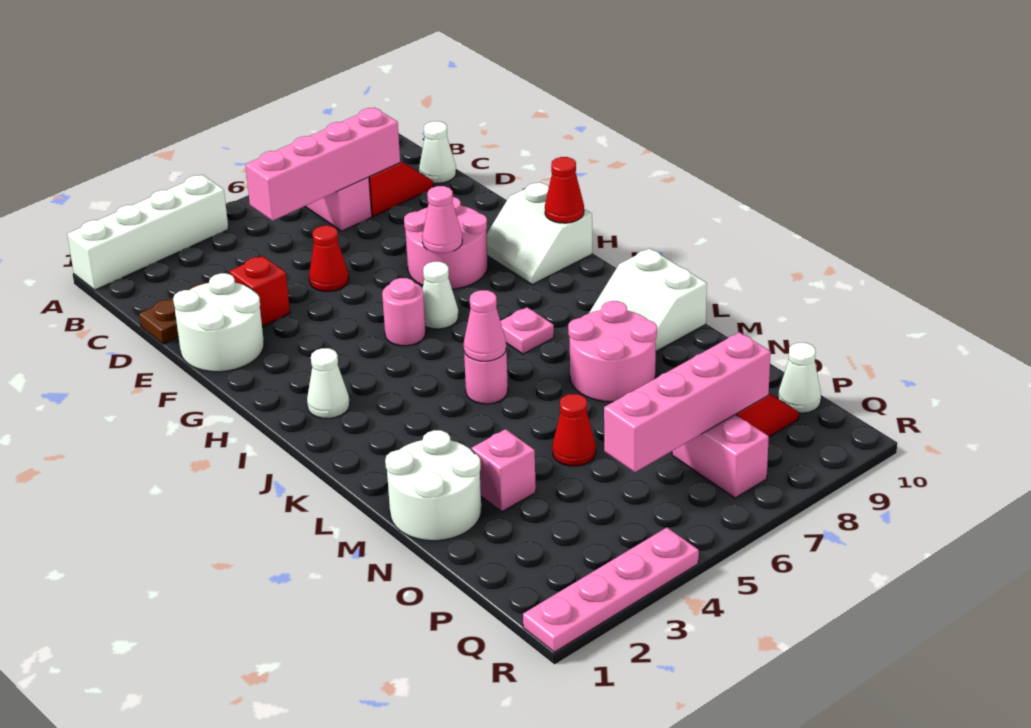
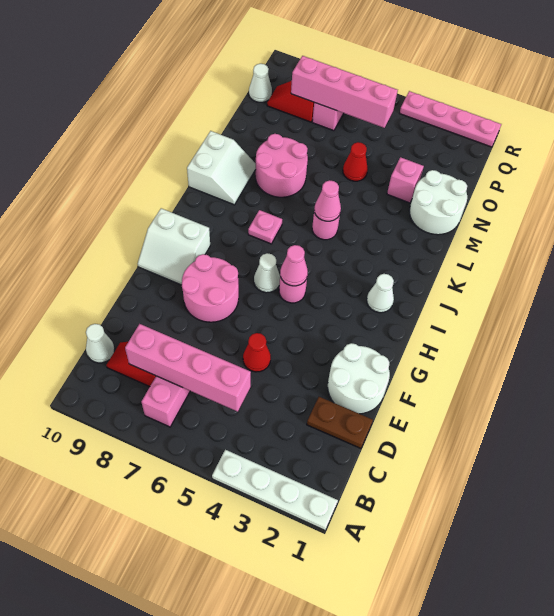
white 1x4 brick [67,175,228,290] -> white 1x4 plate [212,450,338,530]
red 1x1 brick [230,256,290,327] -> none
pink 1x1 cone [422,186,462,253] -> pink 1x1 cone moved to [280,245,308,286]
white 2x2 slope [486,182,592,284] -> white 2x2 slope turned to [138,208,210,285]
red 1x1 cone [545,157,584,223] -> none

